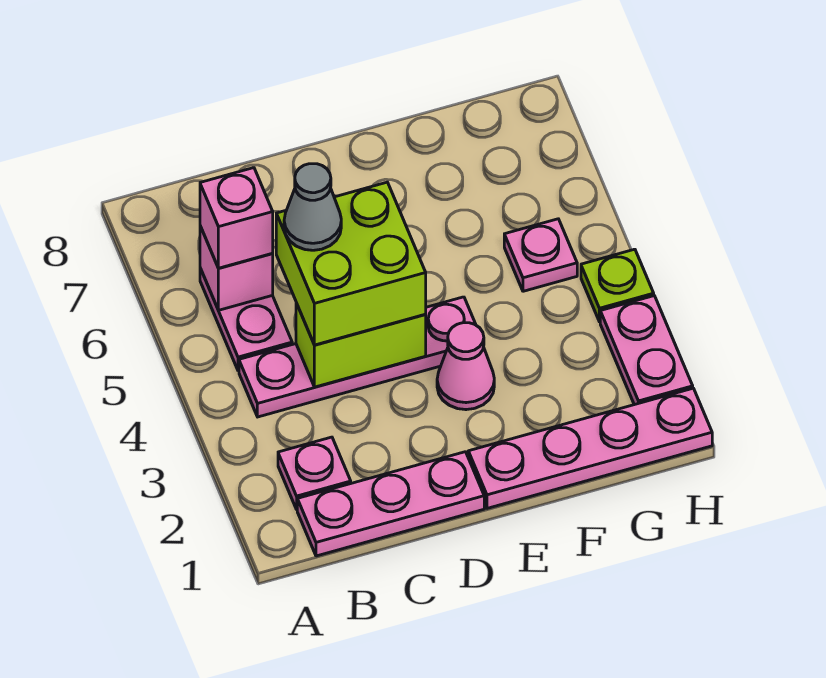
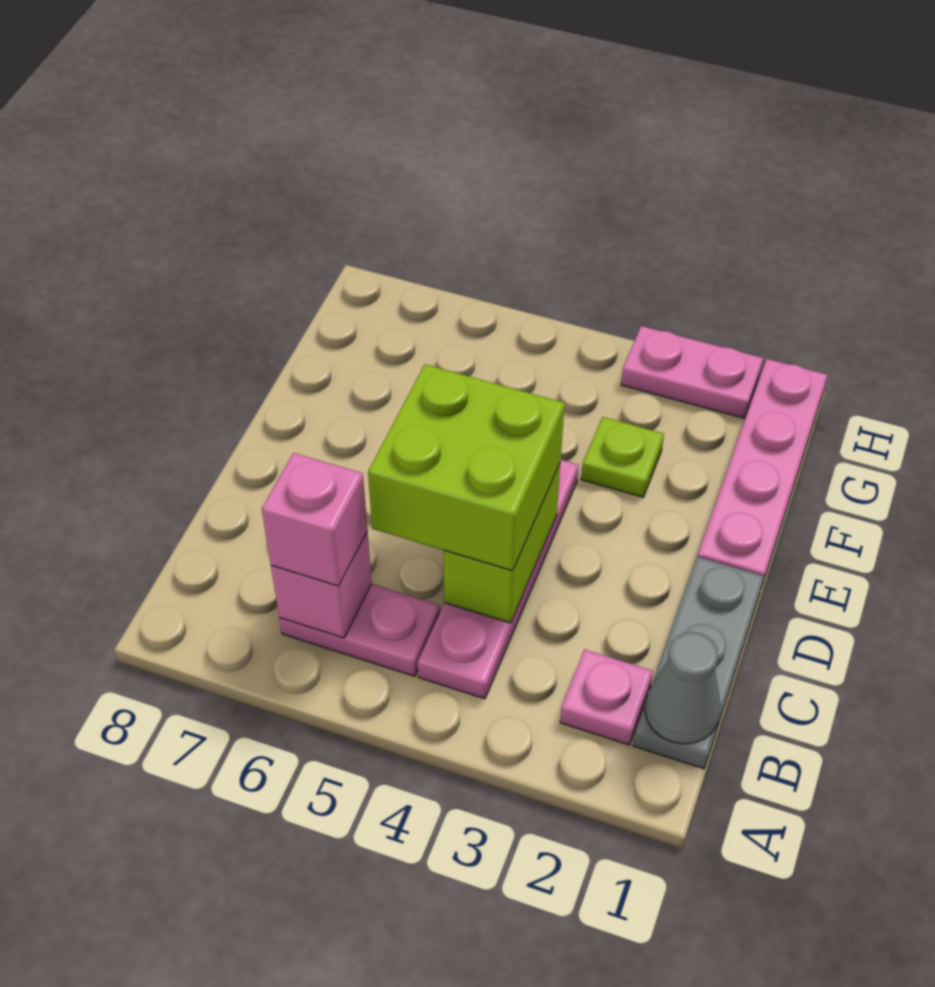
pink 1x3 plate [297,452,484,556] -> grey 1x3 plate [633,557,764,769]
grey 1x1 cone [284,164,341,250] -> grey 1x1 cone moved to [645,632,721,744]
pink 1x1 cone [437,323,494,410] -> none
pink 1x1 plate [504,219,577,291] -> none
lime 1x1 plate [581,249,654,322] -> lime 1x1 plate moved to [581,417,664,497]

